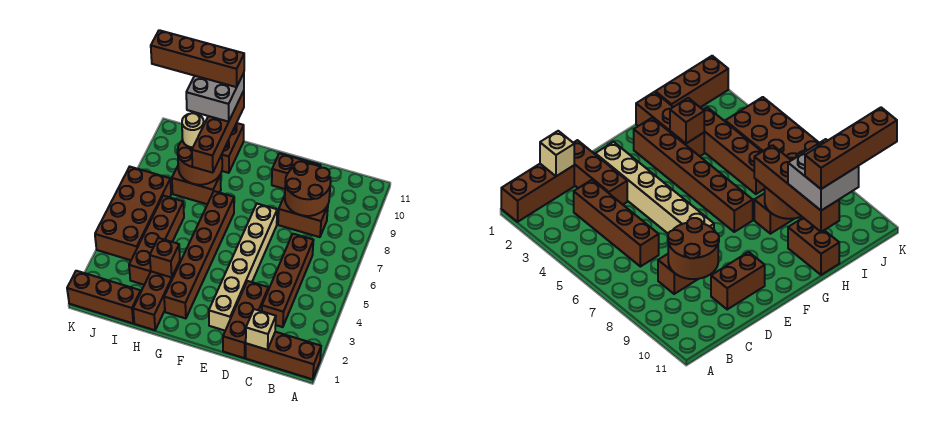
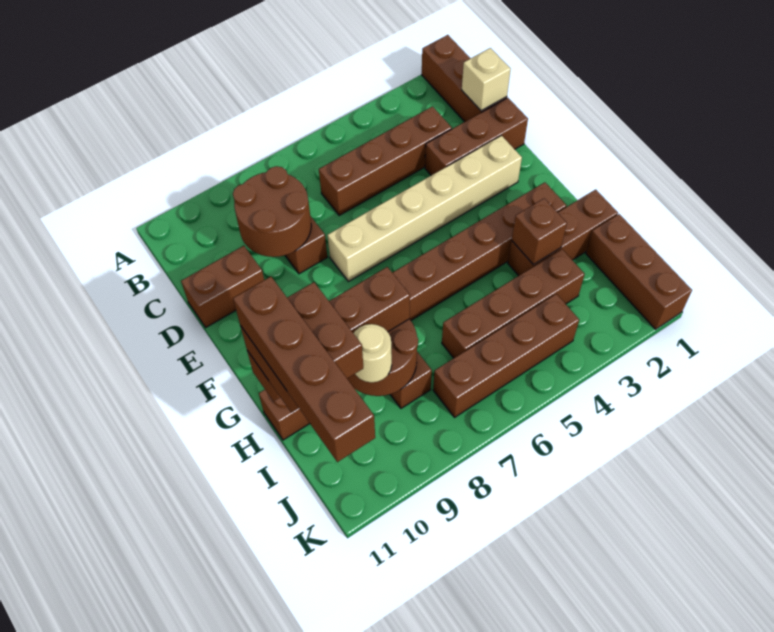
brown 1x2 brick [272,153,321,189] -> brown 1x2 brick turned to [181,246,264,327]
grey 2x2 brick [186,73,244,122] -> brown 2x2 brick [241,282,363,413]
brown 2x4 brick [95,167,171,260] -> brown 1x4 brick [433,294,579,417]

